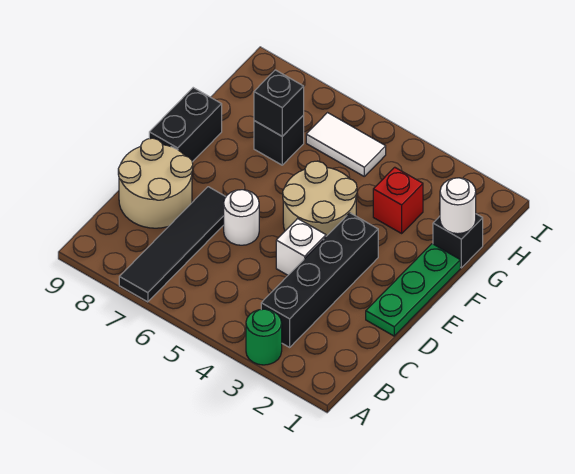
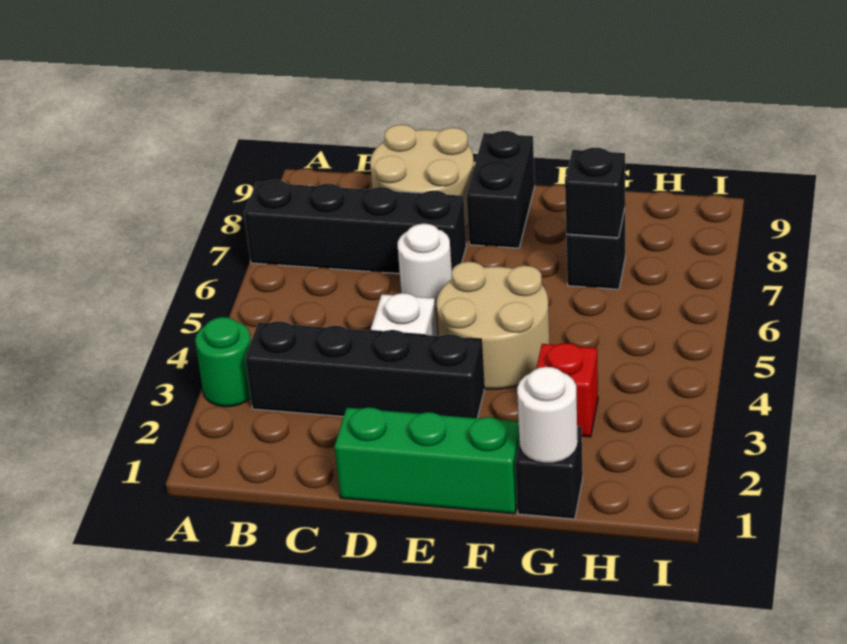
black 1x4 tile [119,187,226,302] -> black 1x4 brick [244,180,466,274]
green 1x3 plate [366,244,460,336] -> green 1x3 brick [335,407,520,514]
black 1x2 brick [149,88,222,162] -> black 1x2 brick turned to [466,131,535,248]
white 1x2 tile [306,113,386,176] -> none

